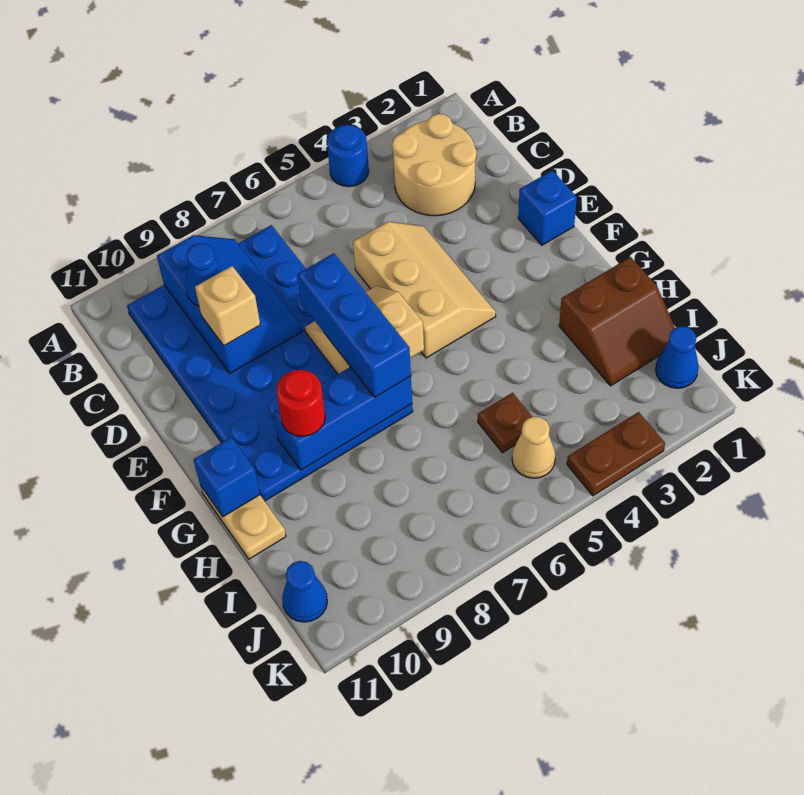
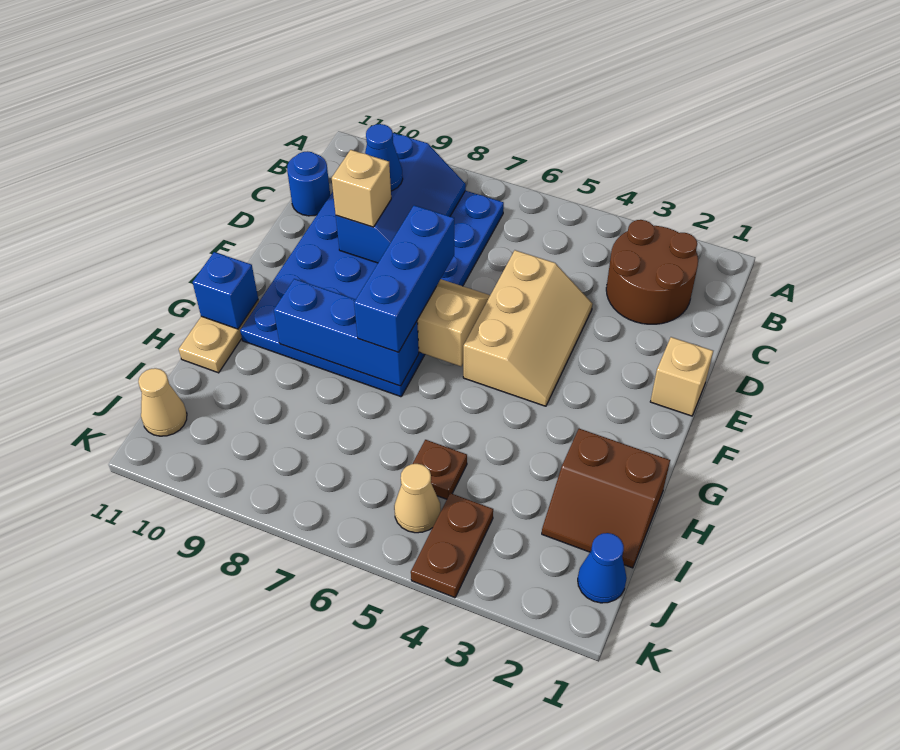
blue 1x1 round brick [327,125,369,187] -> blue 1x1 round brick moved to [287,151,330,216]
tan 2x2 round brick [392,114,476,216] -> brown 2x2 round brick [606,220,698,324]
blue 1x1 brick [518,170,577,245] -> tan 1x1 brick [650,337,713,416]
red 1x1 round brick [276,370,325,436] -> none
blue 1x1 cone [282,561,327,622] -> tan 1x1 cone [138,368,187,436]
brown 1x2 plate [567,412,665,496] -> brown 1x2 plate turned to [411,493,493,598]

